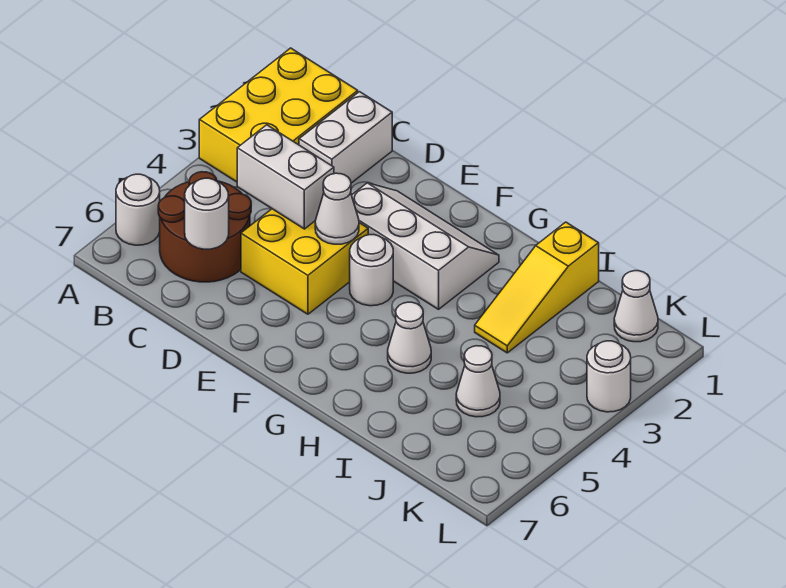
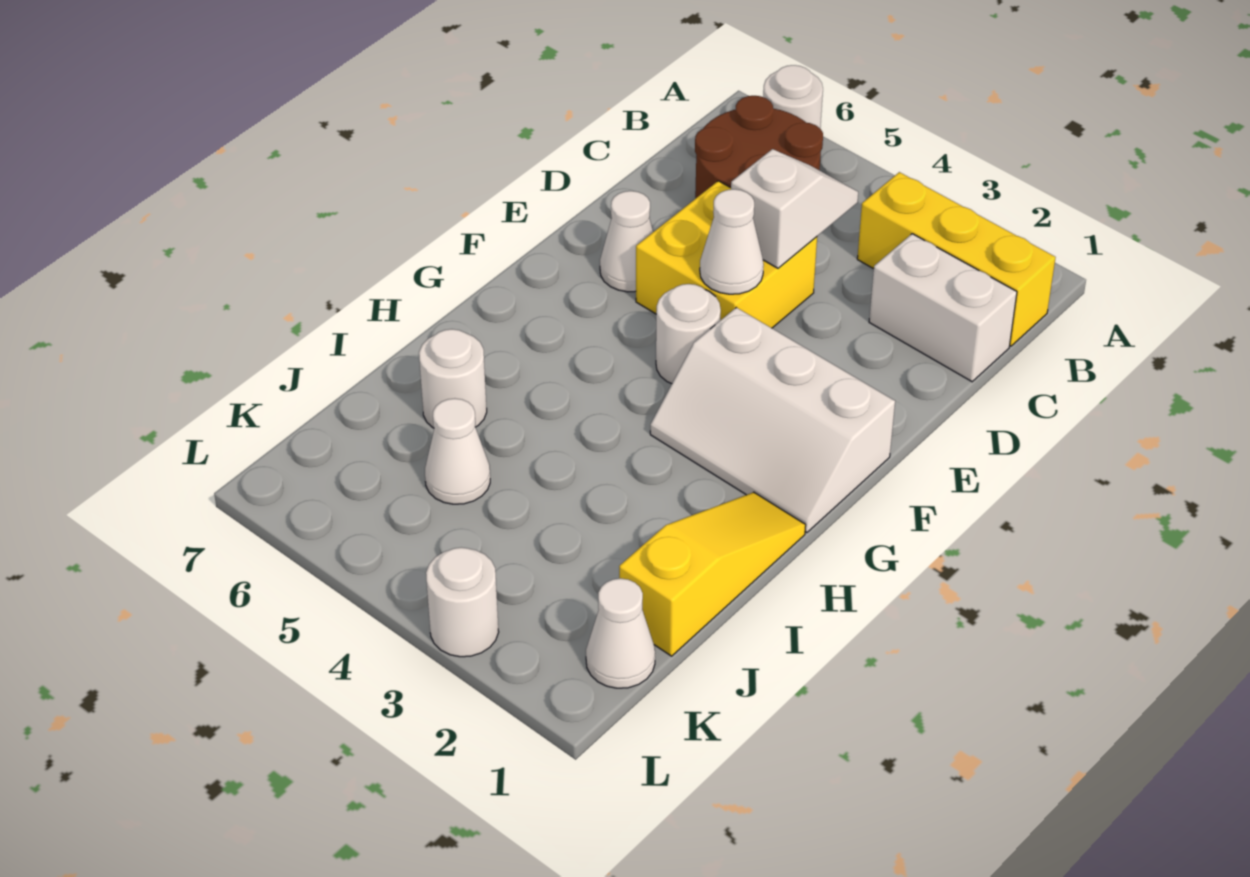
yellow 2x3 brick [199,48,358,182] -> yellow 1x3 brick [857,172,1056,346]
white 1x2 brick [237,125,334,229] -> white 1x2 slope [731,149,858,268]
white 1x1 round brick [185,178,229,249] -> white 1x1 round brick moved to [419,329,487,428]
white 2x3 slope [352,183,499,309] -> white 2x3 slope turned to [650,307,895,532]
white 1x1 cone [388,302,431,373] -> white 1x1 cone moved to [600,191,653,292]
yellow 1x3 slope [475,222,599,353] -> yellow 1x3 slope turned to [619,492,806,656]

